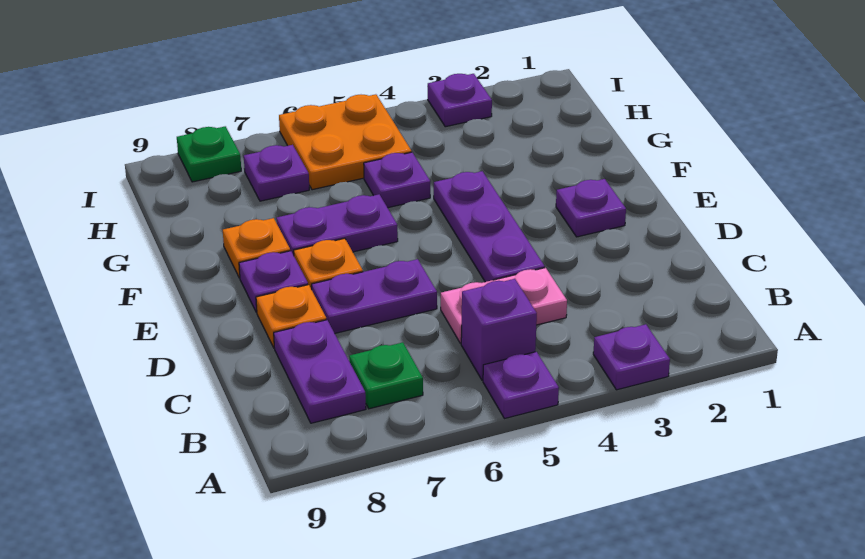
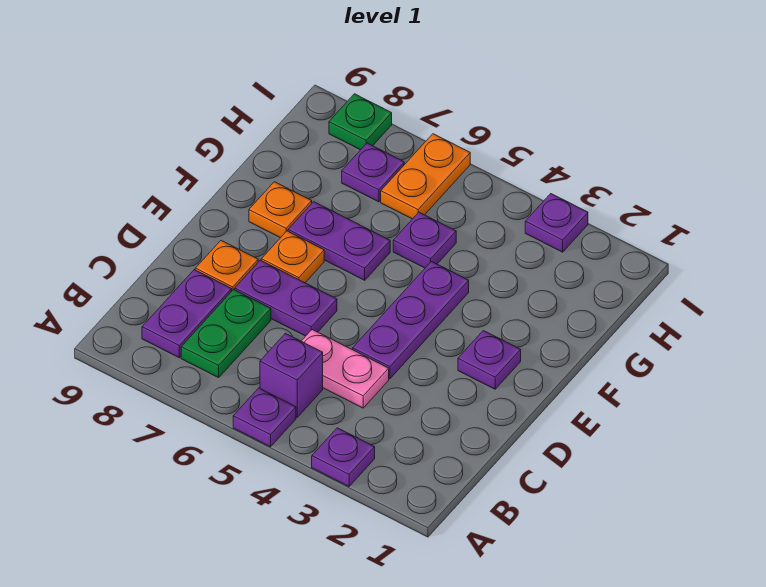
green 1x1 plate [349,342,423,409] -> green 1x2 plate [181,290,271,378]
purple 1x1 plate [239,251,308,312] -> none
orange 2x2 plate [279,94,412,190] -> orange 1x2 plate [381,134,470,219]

